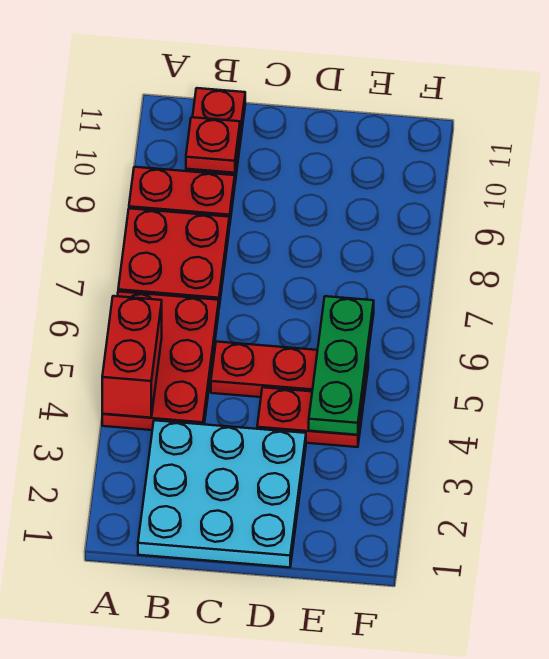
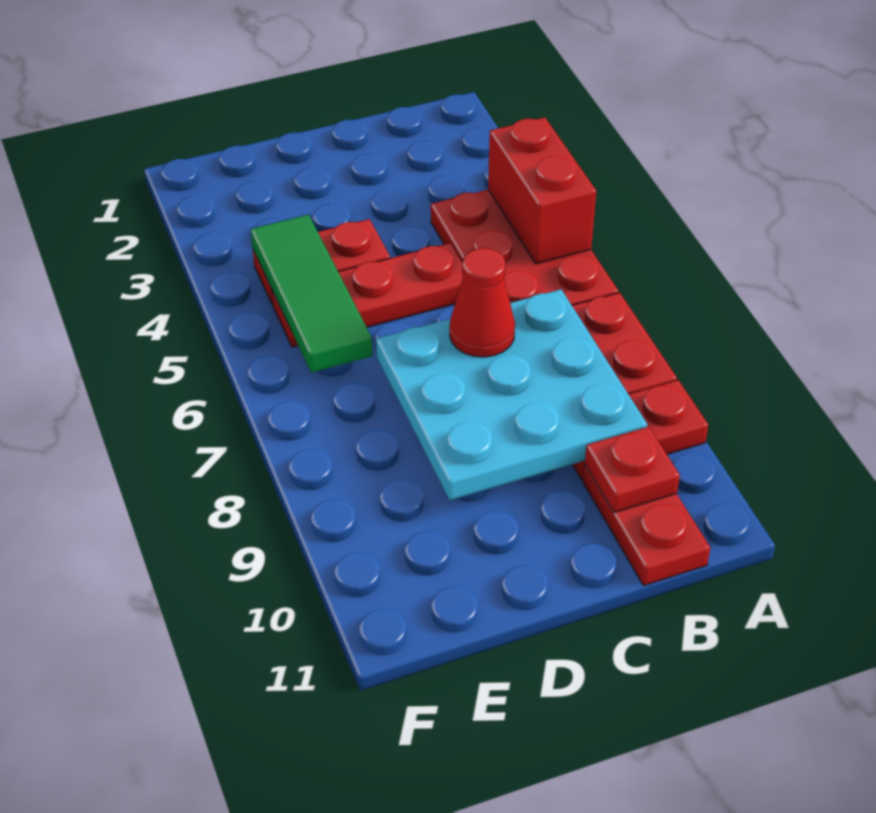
cyan 3x3 plate [138,420,306,567] -> cyan 3x3 plate moved to [376,289,647,500]
none -> red 1x1 cone [450,248,515,357]
green 1x3 plate [309,296,374,435] -> green 1x3 tile [251,215,372,373]

